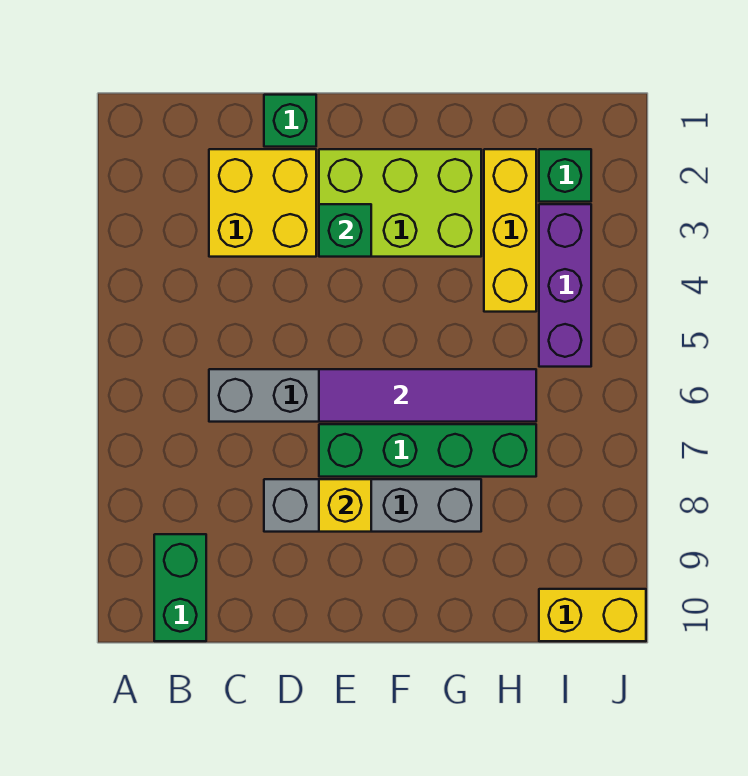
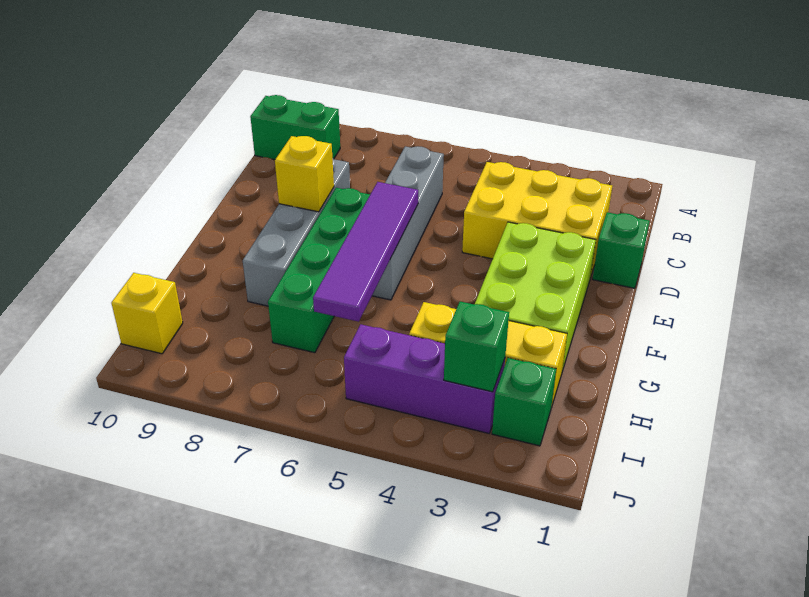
yellow 2x2 brick [209,149,316,257] -> yellow 2x3 brick [462,162,612,277]
green 1x1 brick [319,204,371,257] -> green 1x1 brick moved to [444,302,509,392]
yellow 1x2 brick [539,589,646,641] -> yellow 1x1 brick [111,273,183,354]

